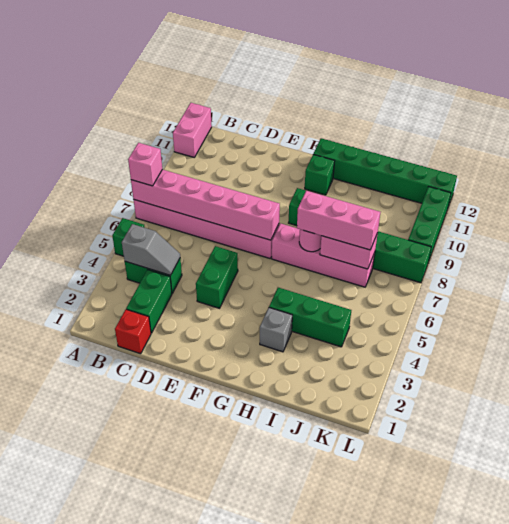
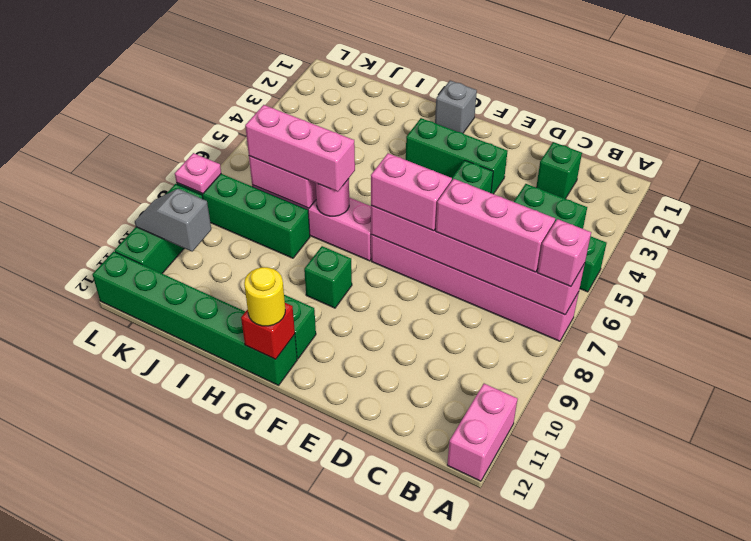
grey 1x2 slope [122,224,180,275] -> grey 1x2 slope moved to [135,189,211,251]
none -> pink 1x3 brick [436,179,555,272]
red 1x1 brick [115,309,151,354] -> red 1x1 brick moved to [241,303,295,359]
green 1x2 brick [126,270,172,333] -> green 1x1 brick [536,142,582,199]
none -> pink 1x2 brick [371,153,452,231]
none -> yellow 1x1 round brick [244,267,285,326]
grey 1x1 brick [260,308,292,352] -> grey 1x1 brick moved to [435,80,477,133]
green 1x3 brick [269,288,351,347] -> green 1x3 brick moved to [406,118,508,194]
none -> pink 1x1 plate [175,153,221,194]

